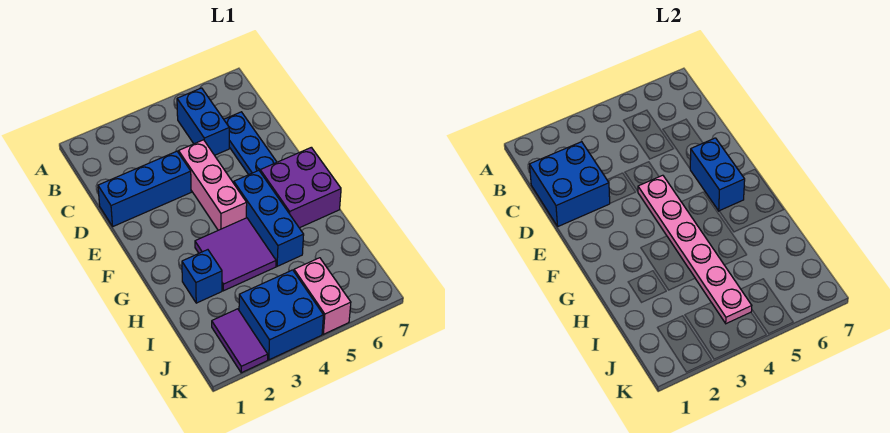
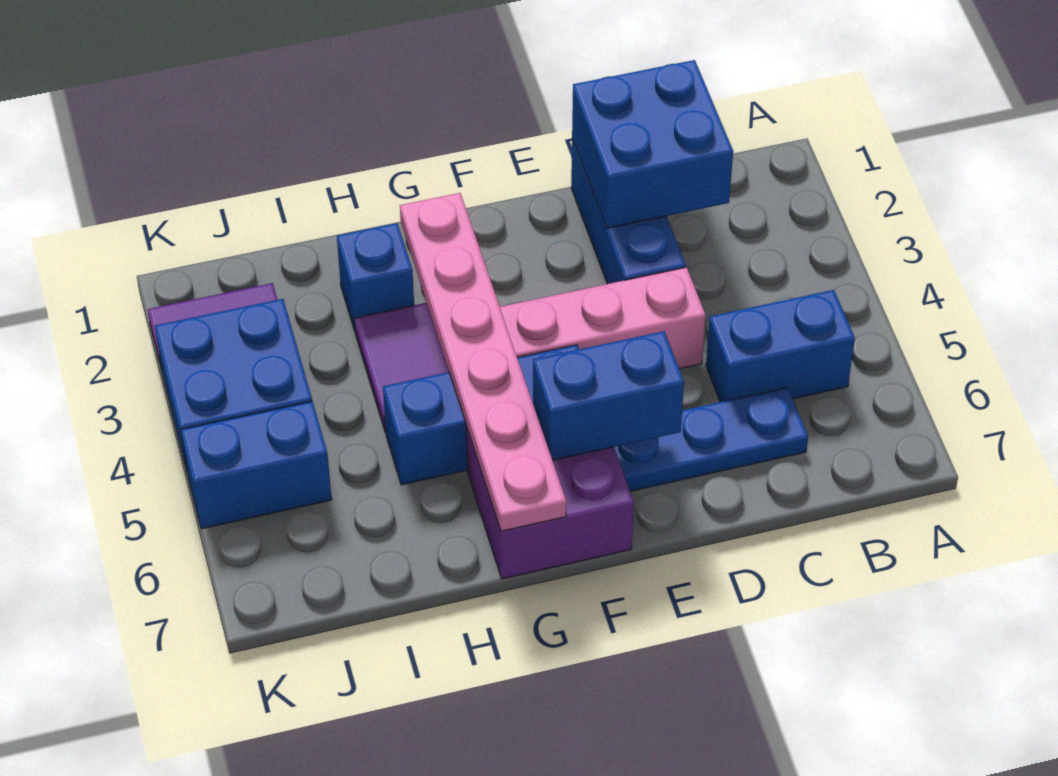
pink 1x6 plate [638,175,752,324] -> pink 1x6 plate turned to [400,193,566,531]
pink 1x2 brick [294,258,351,334] -> blue 1x2 brick [181,401,332,529]

